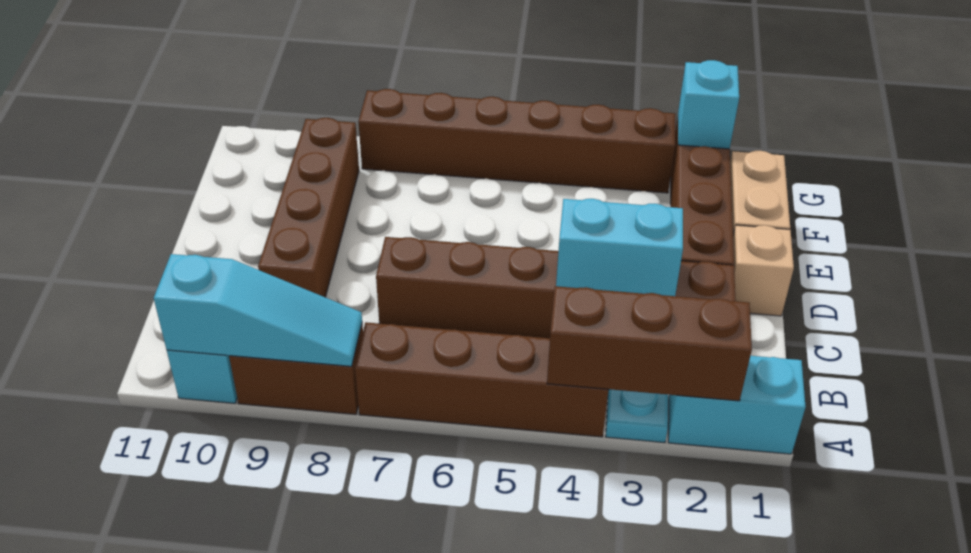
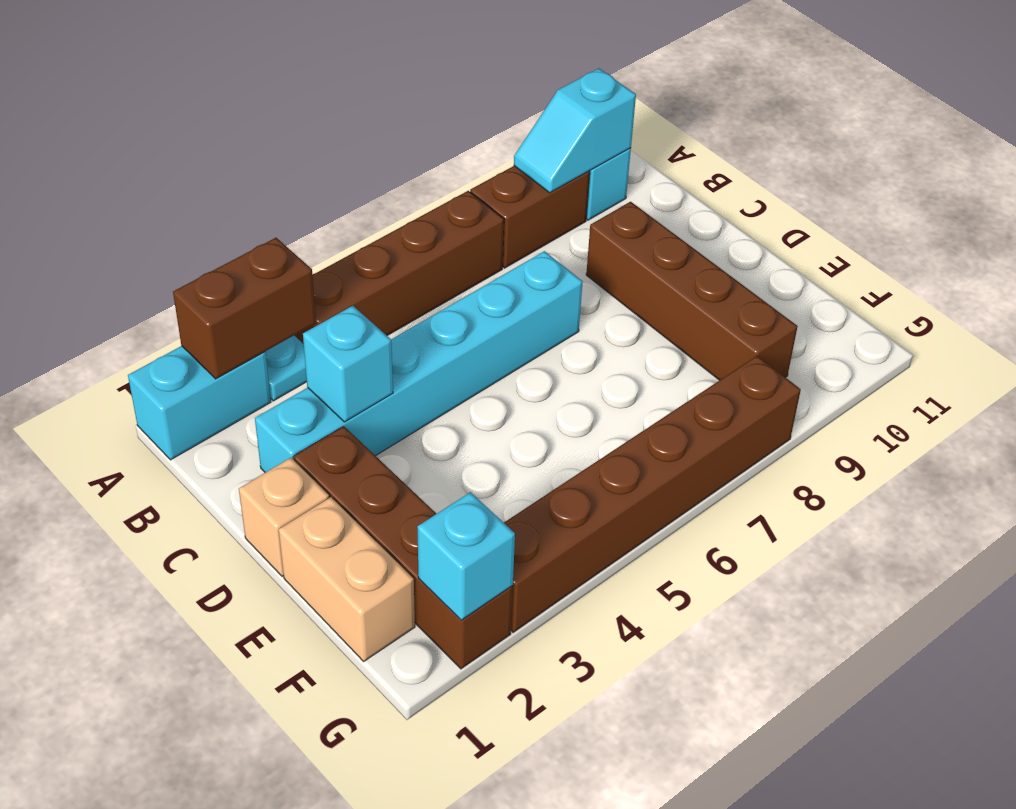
brown 1x3 brick [547,286,752,401] -> brown 1x2 brick [173,238,316,379]
cyan 1x3 slope [154,254,362,366] -> cyan 1x2 slope [514,69,636,193]
brown 1x6 brick [376,237,736,338] -> cyan 1x6 brick [255,251,583,473]
cyan 1x2 brick [556,199,683,296] -> cyan 1x1 brick [303,306,393,422]

